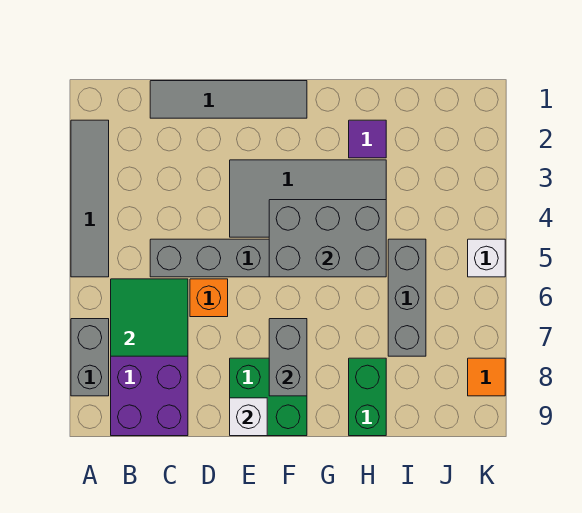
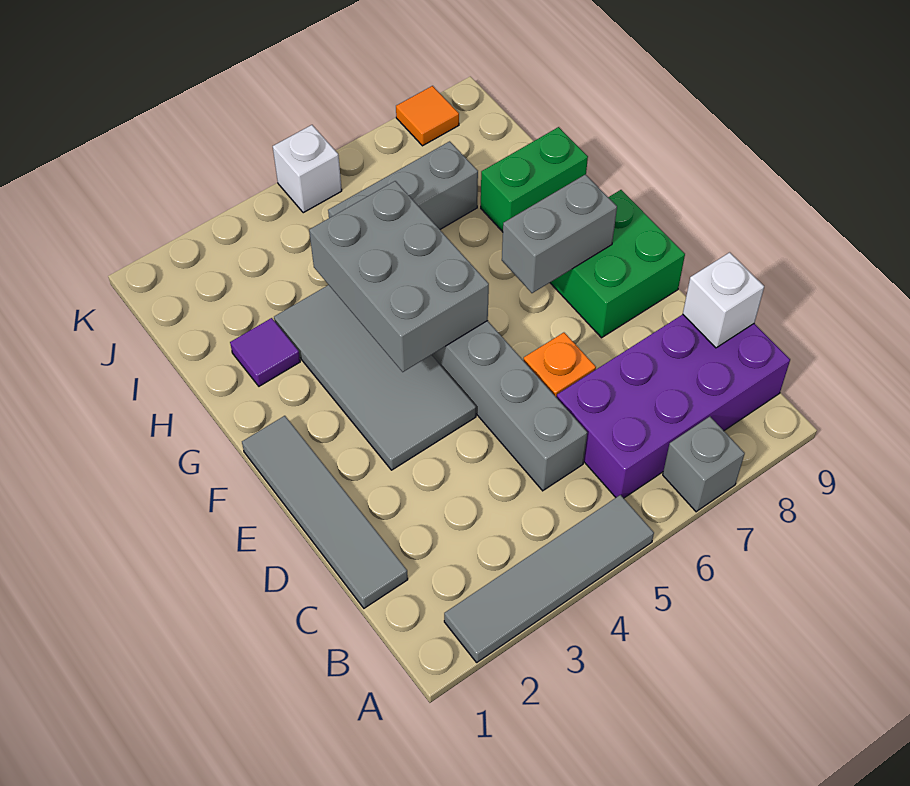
grey 1x2 brick [71,319,109,396] -> grey 1x1 brick [663,417,745,512]
green 2x2 tile [111,279,188,356] -> none
white 1x1 brick [230,398,267,436] -> white 1x1 brick moved to [683,252,764,348]

